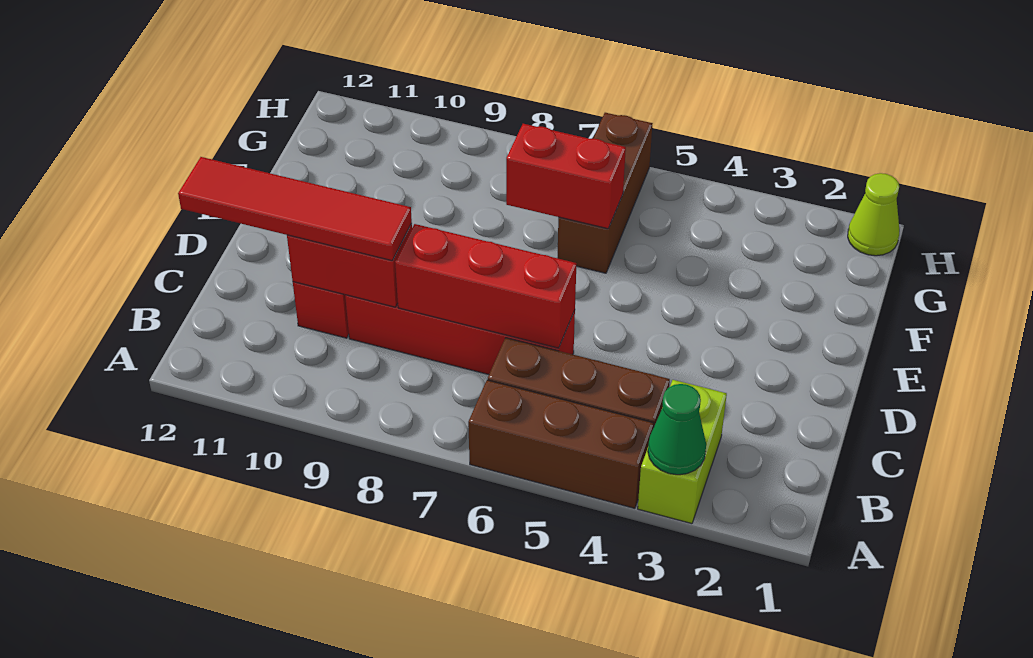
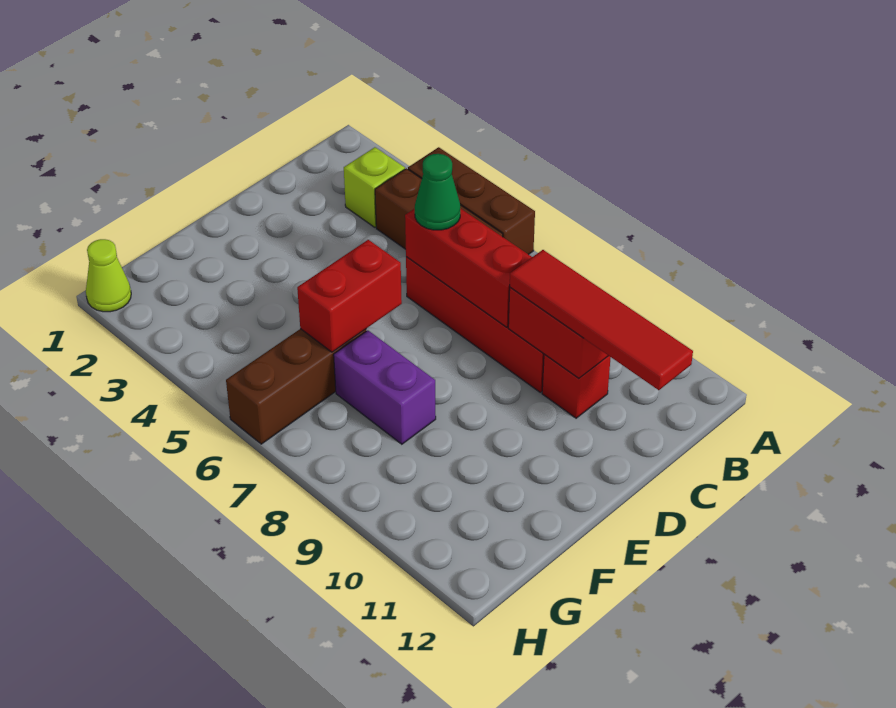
lime 1x2 brick [638,380,727,524] -> lime 1x1 brick [344,147,405,227]
green 1x1 cone [648,384,706,475] -> green 1x1 cone moved to [415,154,460,230]
red 1x2 brick [506,124,626,229] -> red 1x2 brick turned to [297,240,402,352]
none -> purple 1x2 brick [334,330,436,444]

